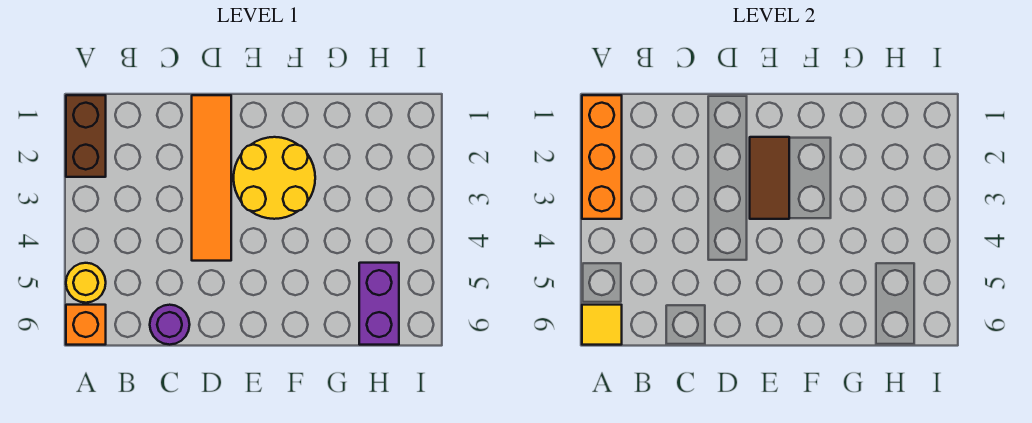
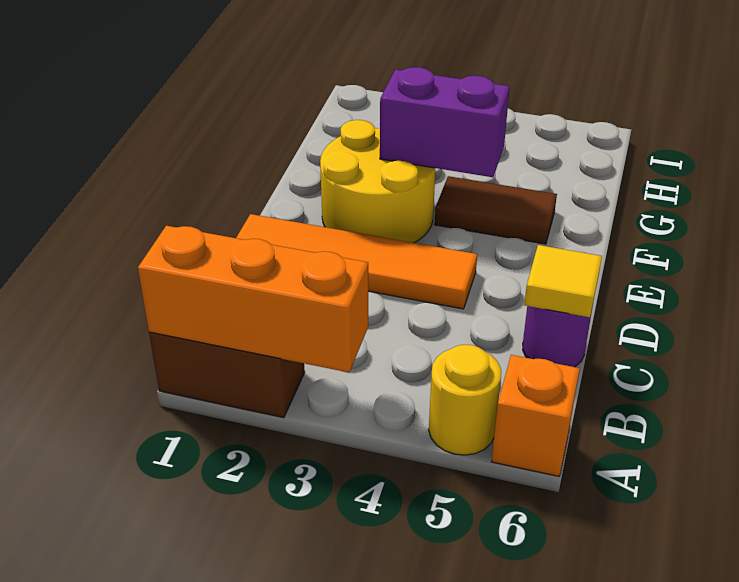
yellow 1x1 tile [582,305,622,345] -> yellow 1x1 tile moved to [524,245,602,317]
brown 1x2 tile [750,137,789,219] -> brown 1x2 tile moved to [435,176,557,244]
purple 1x2 brick [359,263,399,345] -> purple 1x2 brick moved to [380,67,510,177]

